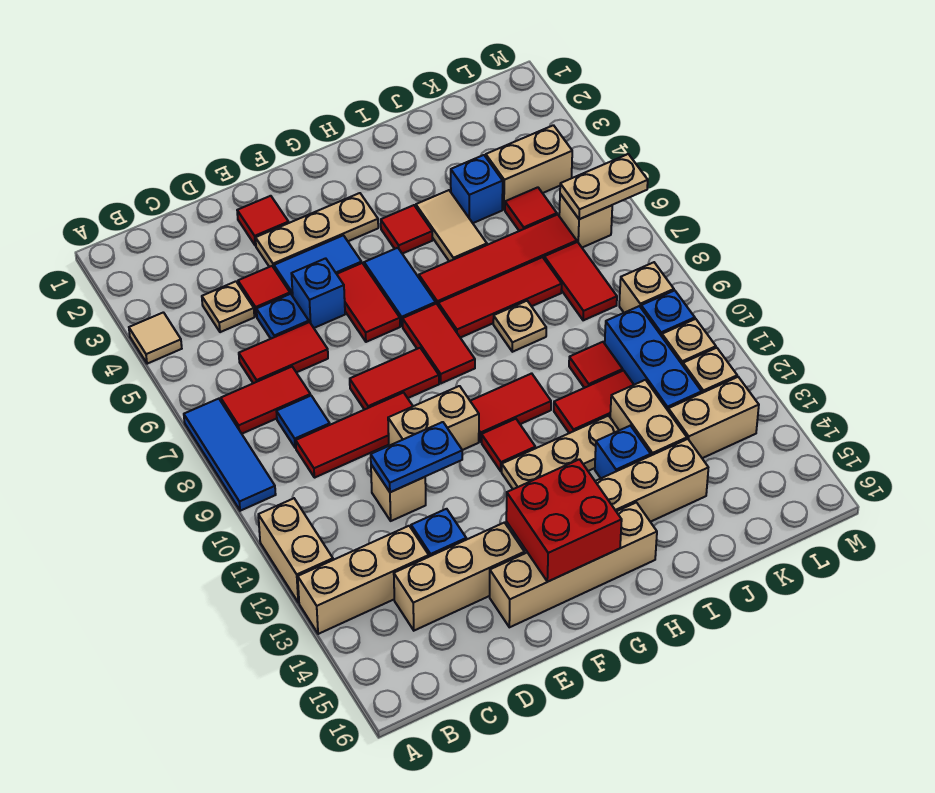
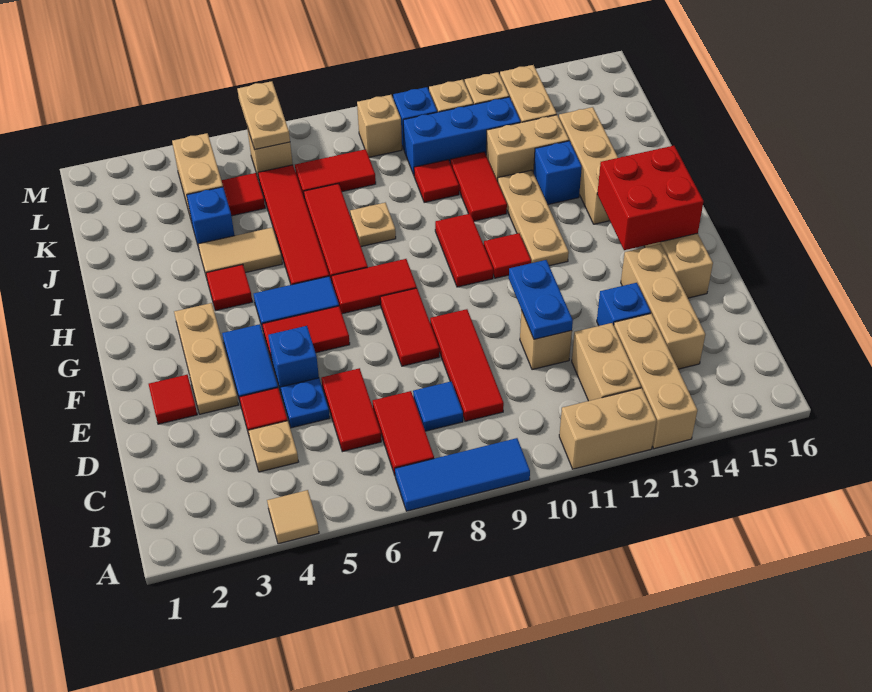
tan 1x2 brick [388,386,479,450] -> tan 1x2 brick moved to [572,323,641,401]

